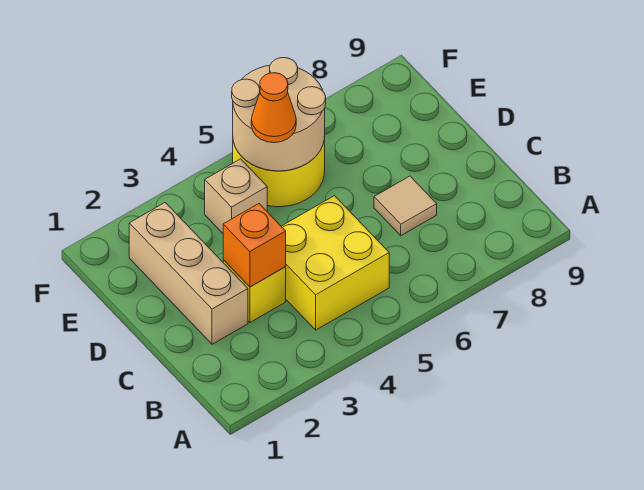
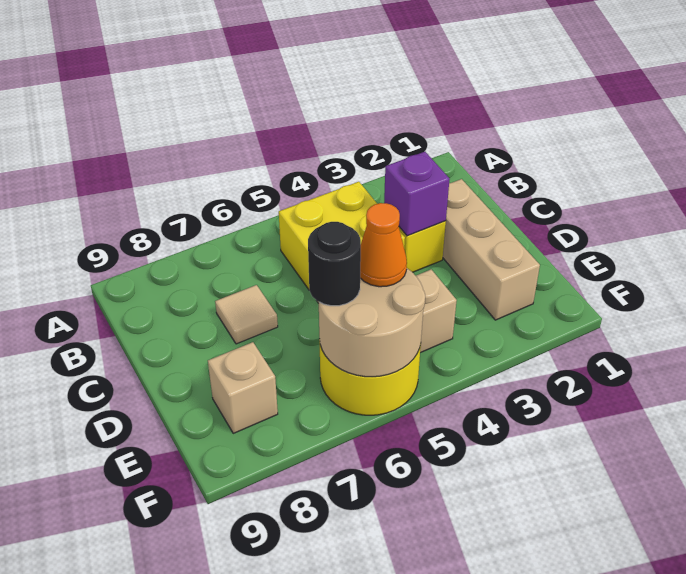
orange 1x1 brick [223,204,286,287] -> purple 1x1 brick [384,152,449,236]
none -> black 1x1 round brick [308,222,361,306]
none -> tan 1x1 brick [208,342,278,433]

